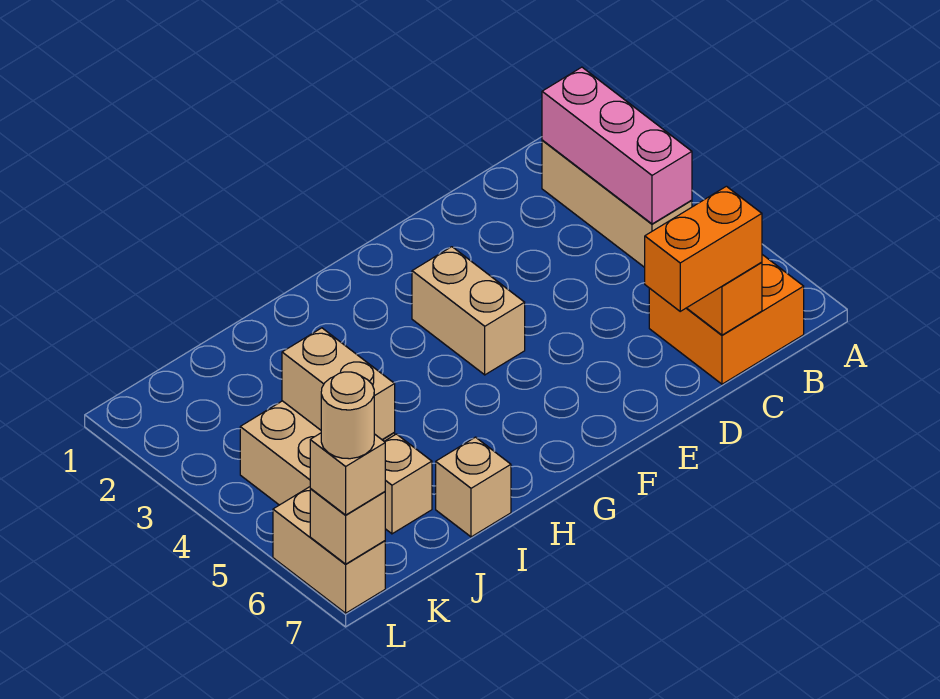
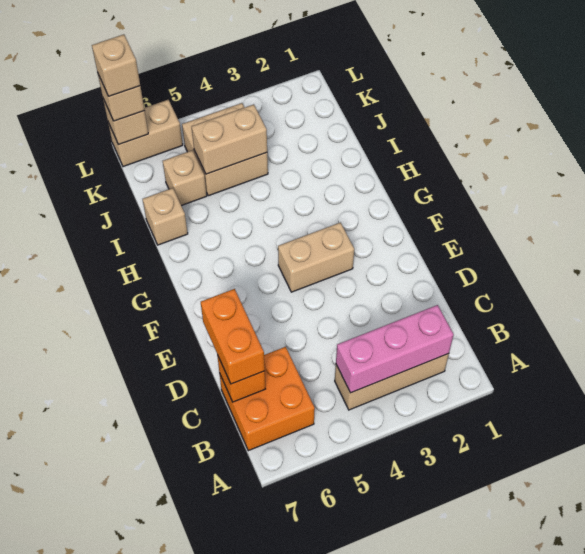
tan 1x1 round brick [321,372,374,459] -> tan 1x1 brick [92,34,140,96]

